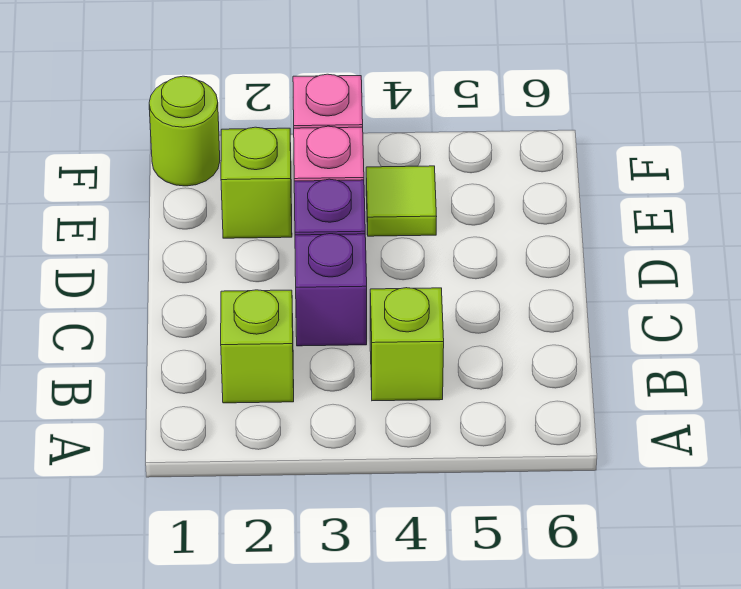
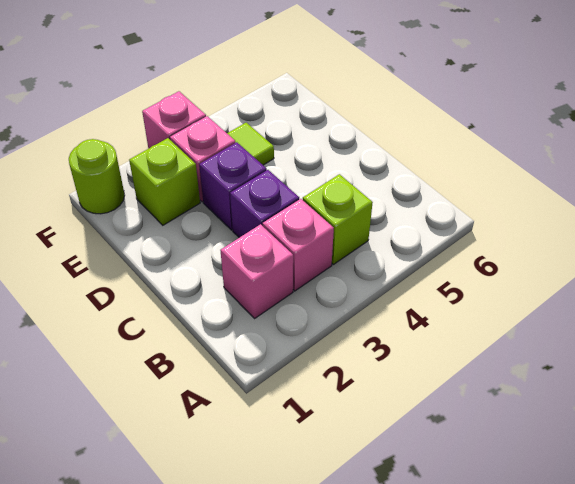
lime 1x1 brick [221,290,294,403] -> pink 1x1 brick [220,224,293,318]
none -> pink 1x1 brick [263,199,334,291]

